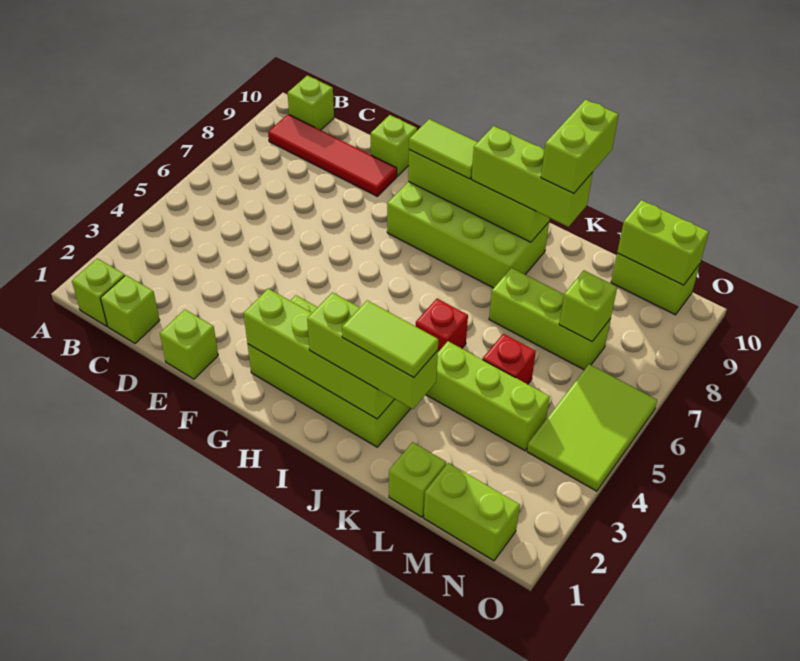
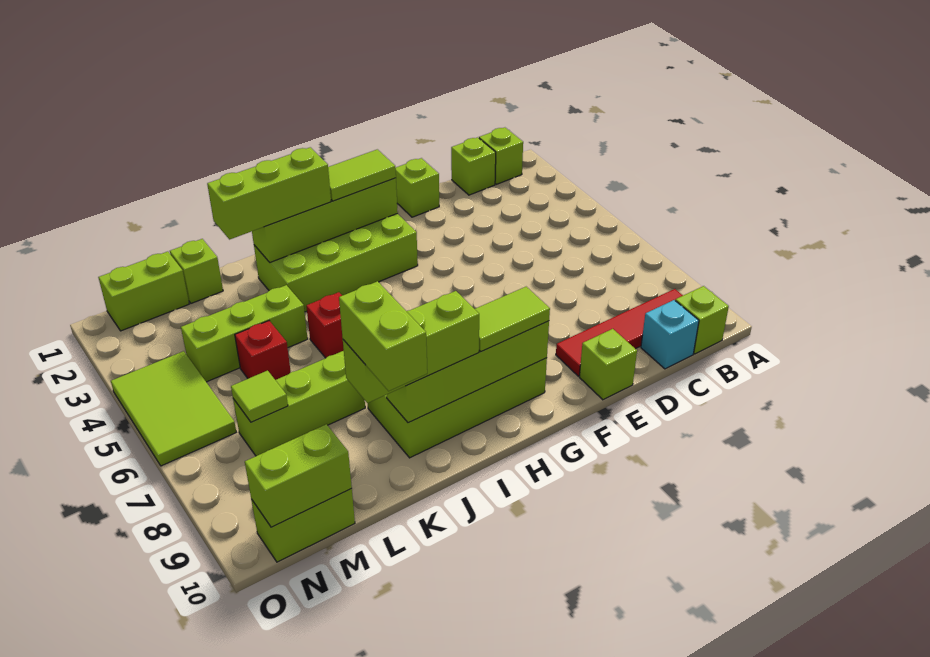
none -> cyan 1x1 brick [641,300,699,369]
lime 1x2 tile [342,300,438,378] -> lime 1x2 tile moved to [328,149,396,201]
lime 1x1 brick [559,271,617,342] -> lime 1x1 tile [231,371,288,422]

